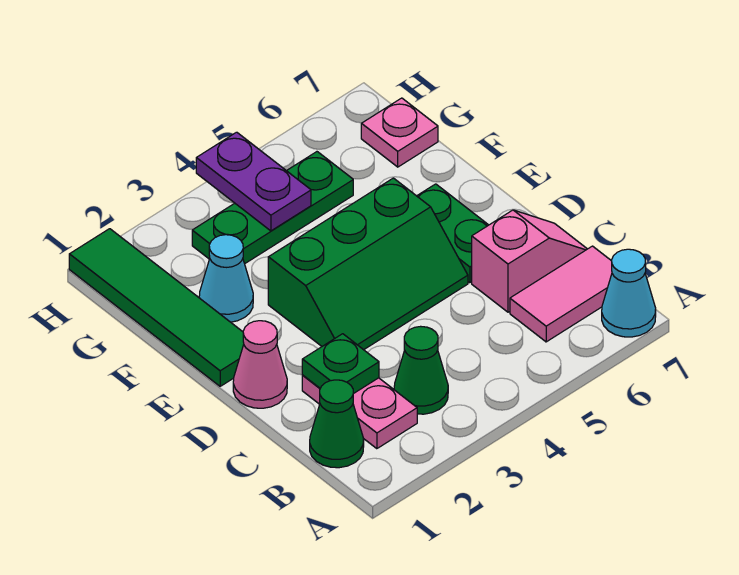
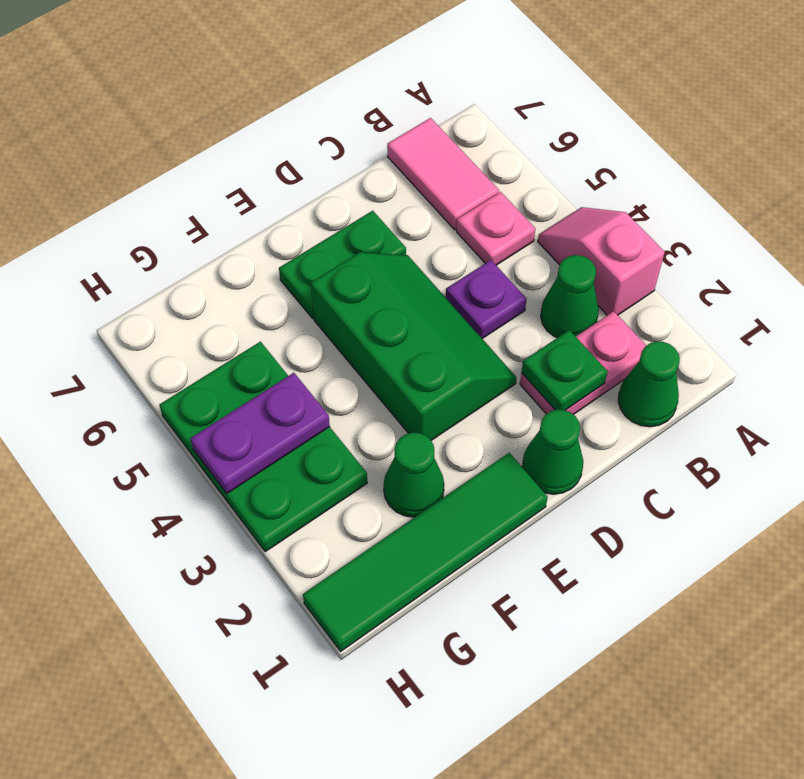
cyan 1x1 cone [602,249,656,337] -> none
none -> purple 1x1 plate [446,260,526,338]
pink 1x2 slope [472,210,587,312] -> pink 1x2 slope moved to [538,207,665,315]
pink 1x1 cone [233,321,287,408] -> green 1x1 cone [522,410,583,494]
cyan 1x1 cone [199,235,253,322] -> green 1x1 cone [384,433,444,517]
green 1x3 plate [192,152,353,264] -> green 2x3 plate [159,342,367,552]
pink 1x1 plate [361,98,438,167] -> pink 1x1 plate moved to [456,192,535,265]

